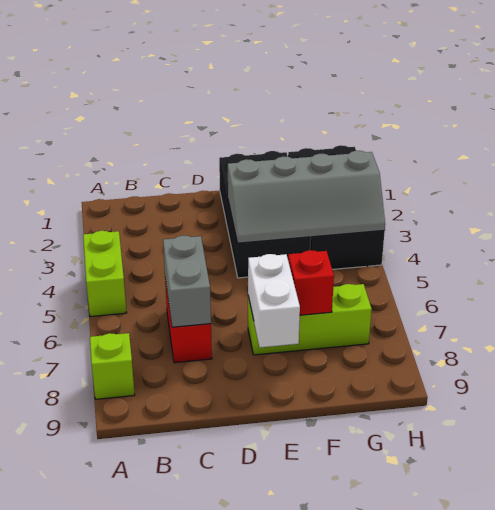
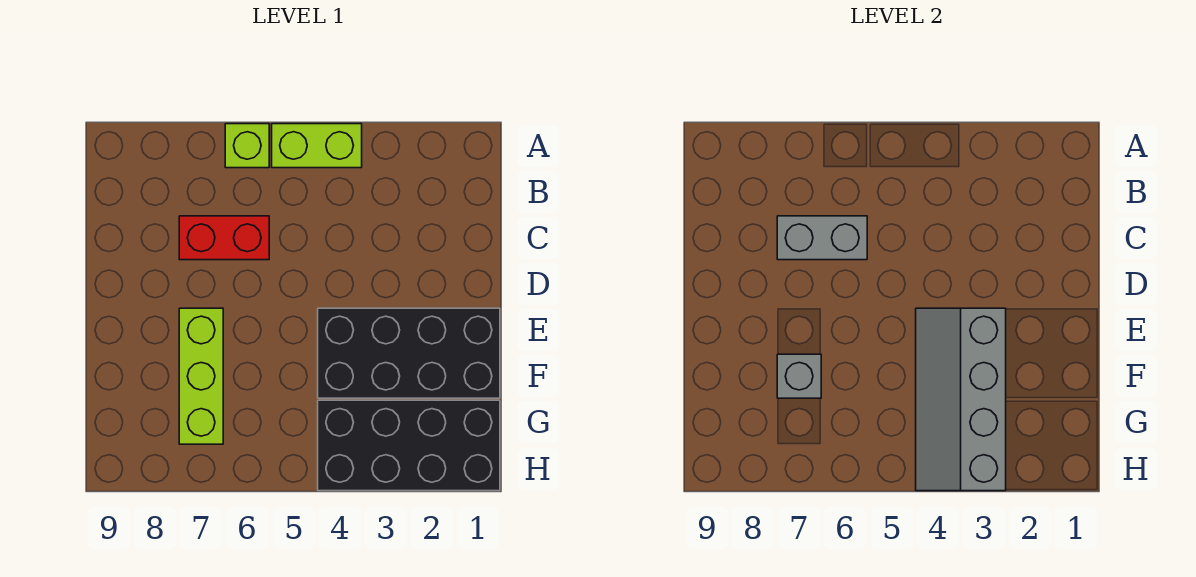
lime 1x1 brick [90,333,135,399] -> lime 1x1 brick moved to [225,124,269,168]
white 1x2 brick [248,254,300,348] -> none
red 1x1 brick [288,250,334,315] -> grey 1x1 brick [777,354,821,398]

